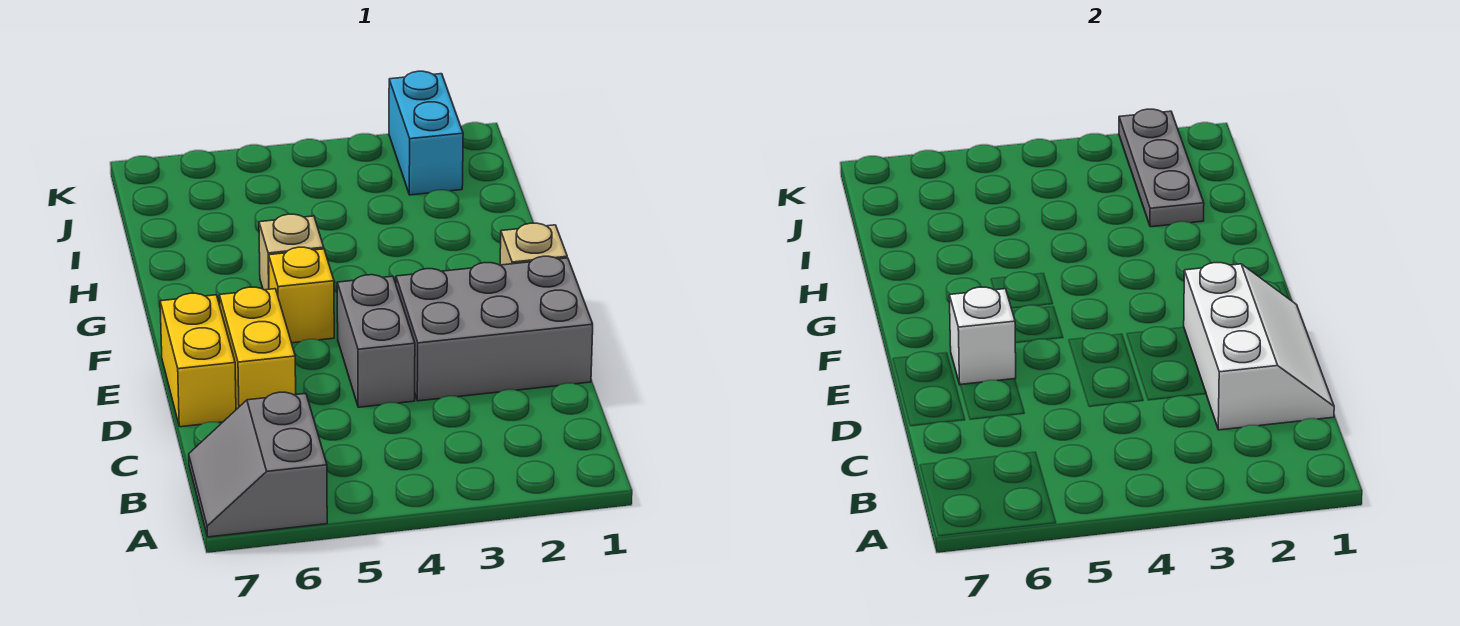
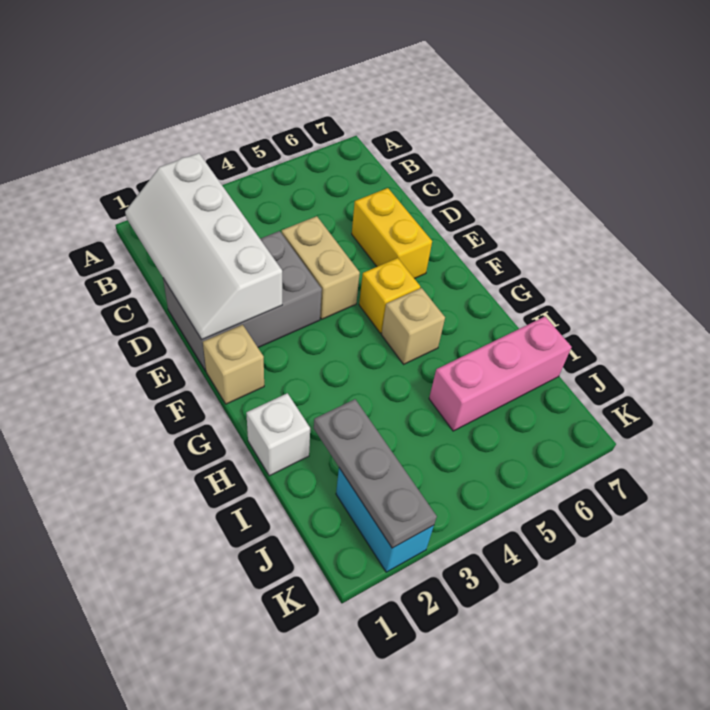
grey 2x2 slope [189,392,327,537] -> none
white 2x3 slope [1184,263,1334,430] -> white 2x4 slope [125,153,282,340]
grey 1x2 brick [337,275,415,407] -> tan 1x2 brick [282,216,360,319]
yellow 1x2 brick [160,293,236,427] -> none
white 1x1 brick [949,287,1016,385] -> white 1x1 brick moved to [246,393,310,476]
none -> pink 1x3 brick [429,317,572,431]

